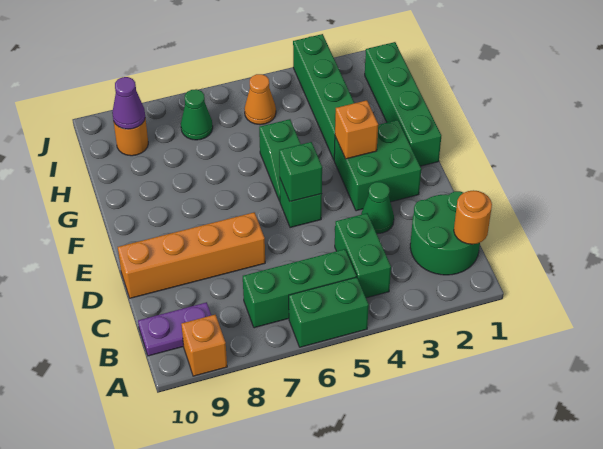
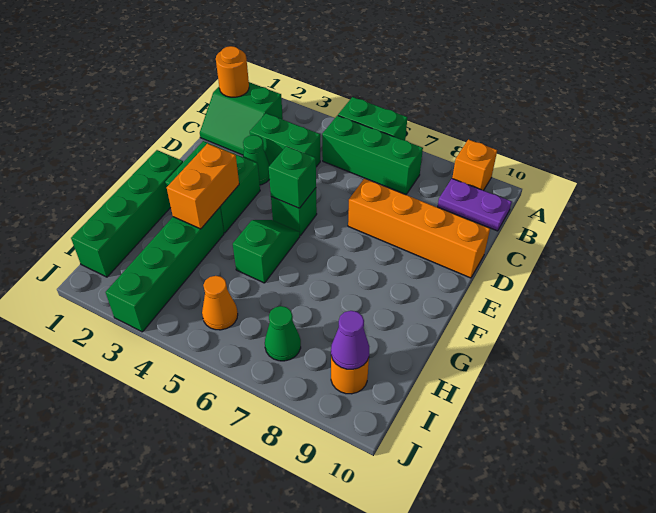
green 2x2 round brick [410,191,480,275] -> green 2x2 slope [200,82,283,155]
green 1x2 brick [335,213,391,298] -> green 1x2 brick turned to [250,113,320,167]
orange 1x1 brick [335,100,378,159] -> orange 1x2 brick [167,144,239,229]

